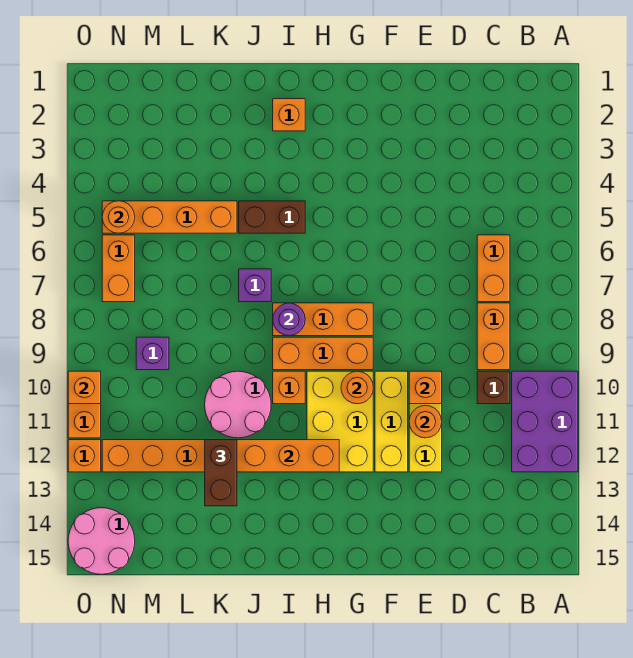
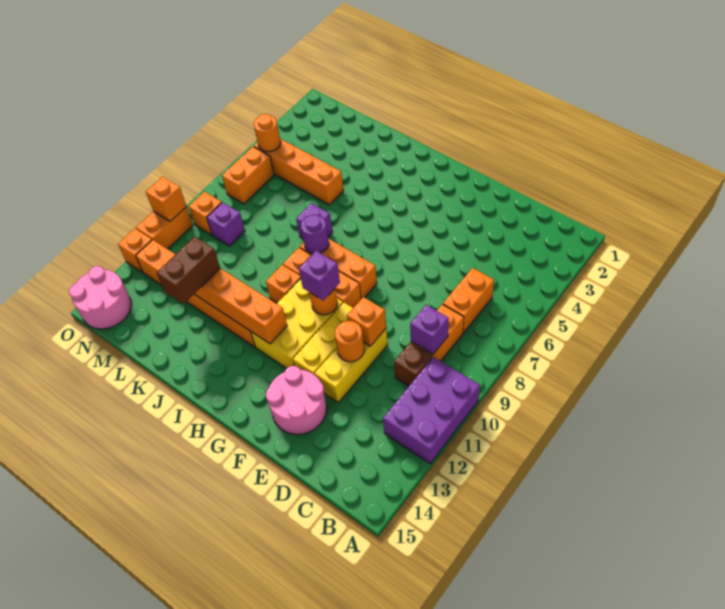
none -> purple 1x1 brick [410,305,449,355]
none -> purple 1x1 brick [299,251,340,300]
orange 1x1 brick [273,99,305,131] -> orange 1x1 brick moved to [189,192,222,235]
brown 1x2 brick [239,201,305,233] -> none
pink 2x2 round brick [205,371,271,438] -> pink 2x2 round brick moved to [266,366,327,435]

